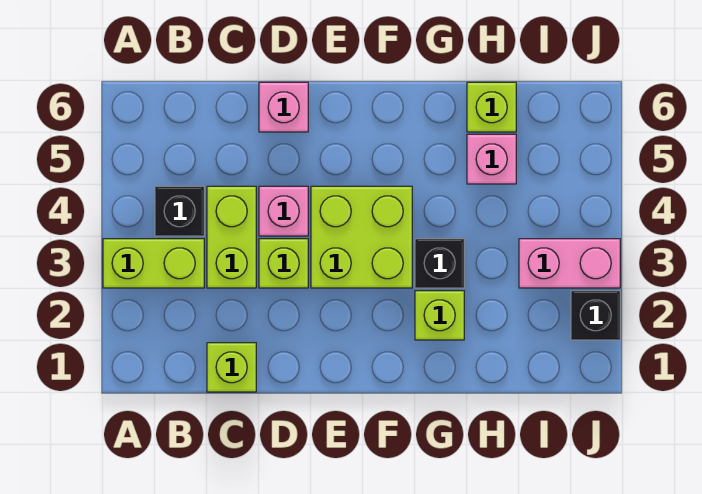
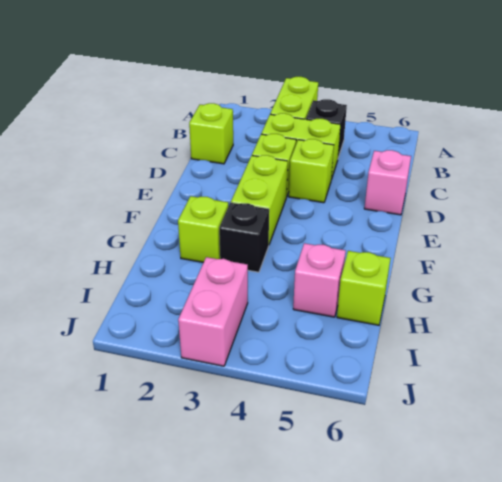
pink 1x1 brick [259,186,308,236] -> lime 1x1 brick [289,139,334,203]
lime 2x2 brick [311,186,412,288] -> lime 1x2 brick [231,155,288,244]
black 1x1 brick [571,291,620,340] -> none

